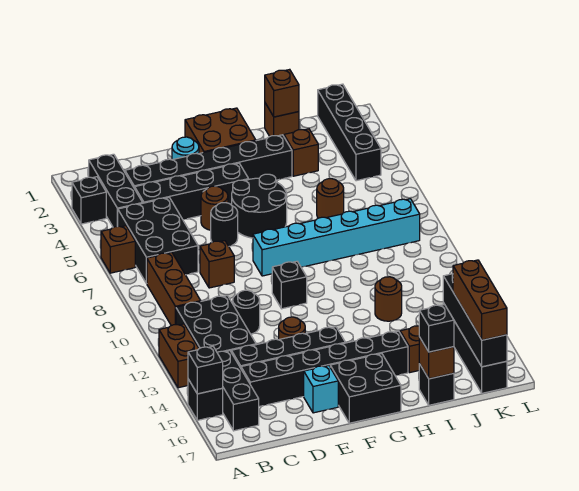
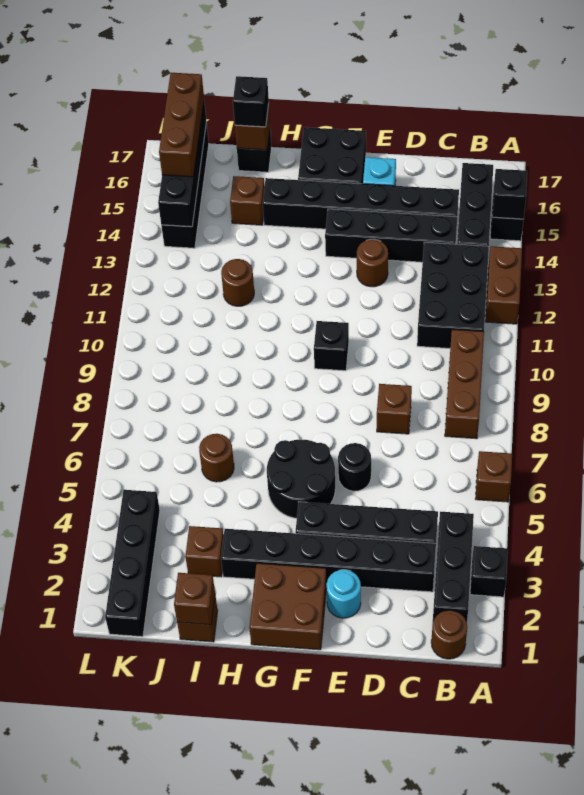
black 2x3 brick [118,198,198,284] -> none
black 1x1 round brick [233,290,260,334] -> none
brown 1x1 round brick [201,186,228,230] -> brown 1x1 round brick moved to [431,610,467,659]
cyan 1x6 brick [253,199,420,276] -> none

